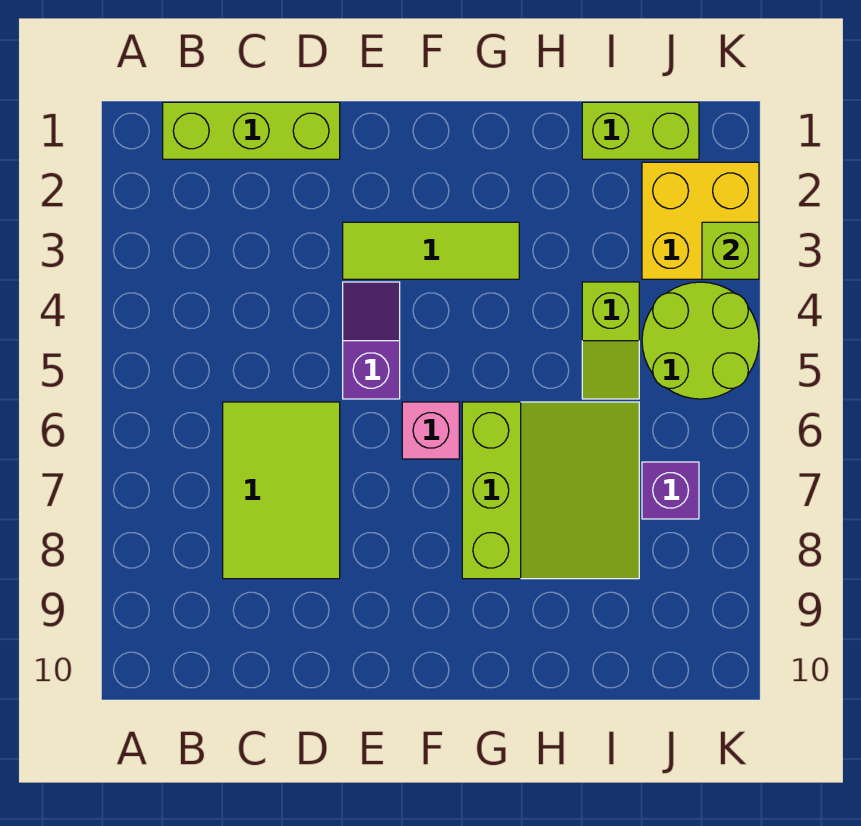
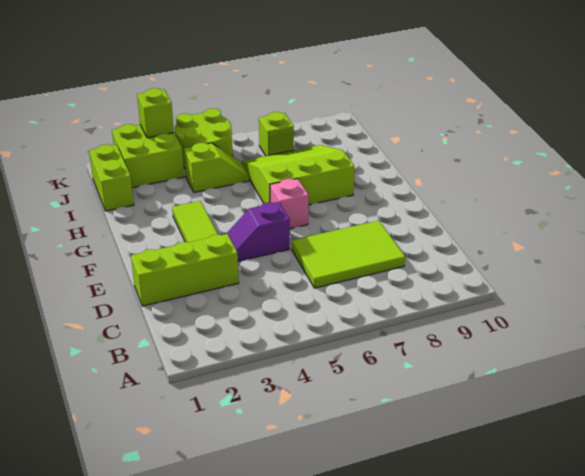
lime 1x3 brick [163,102,340,159] -> lime 1x3 brick turned to [131,234,239,306]
yellow 2x2 brick [642,162,759,279] -> lime 2x2 brick [112,124,184,188]
purple 1x1 brick [642,462,699,519] -> lime 1x1 brick [259,112,294,156]

